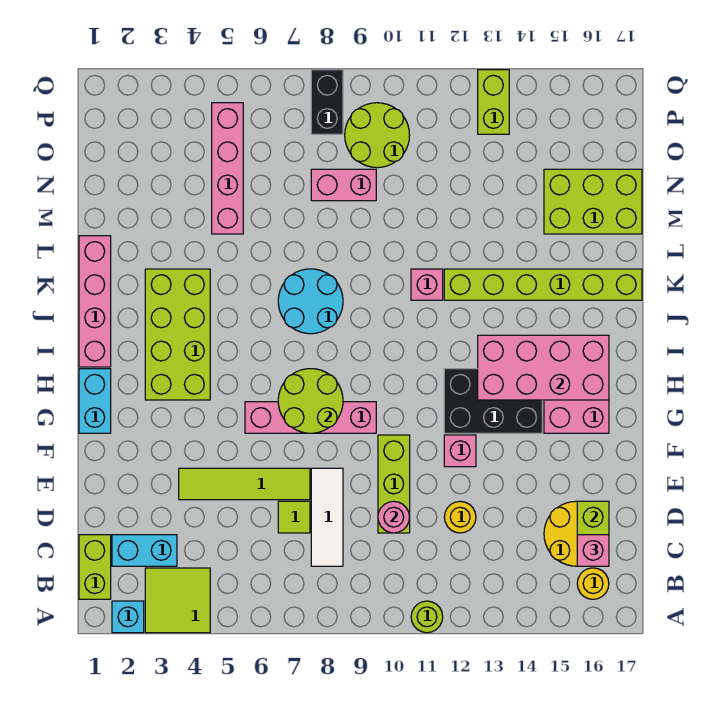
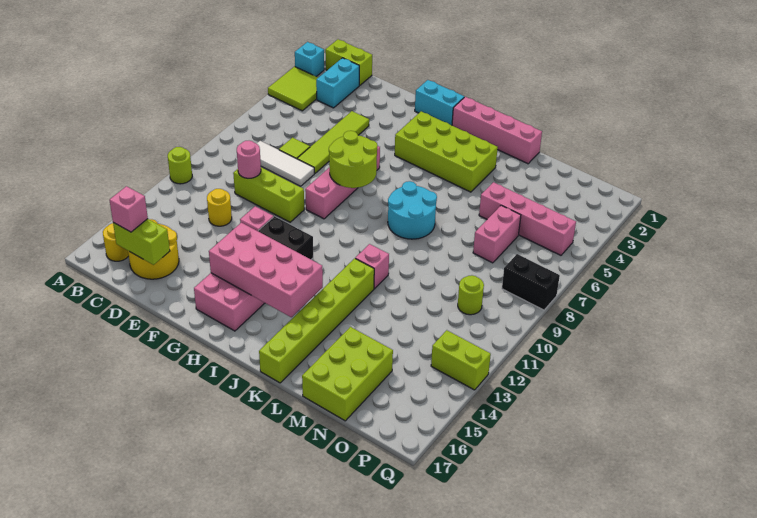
pink 2x4 brick [478,335,609,400] -> pink 2x4 brick turned to [209,223,323,317]
pink 1x2 brick [311,169,376,201] -> pink 1x2 brick moved to [473,205,521,263]
lime 2x2 round brick [345,103,410,168] -> lime 1x1 round brick [458,275,484,315]

